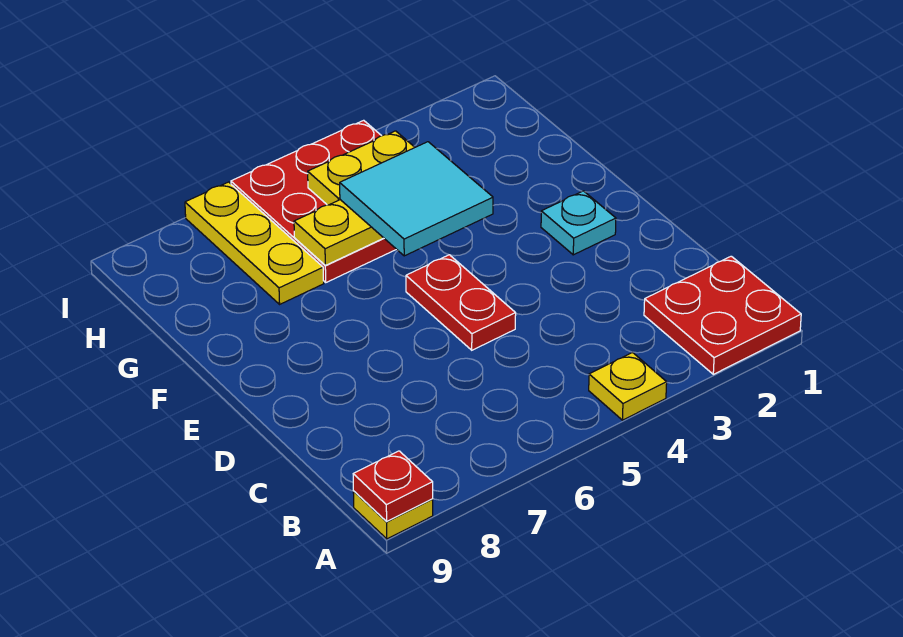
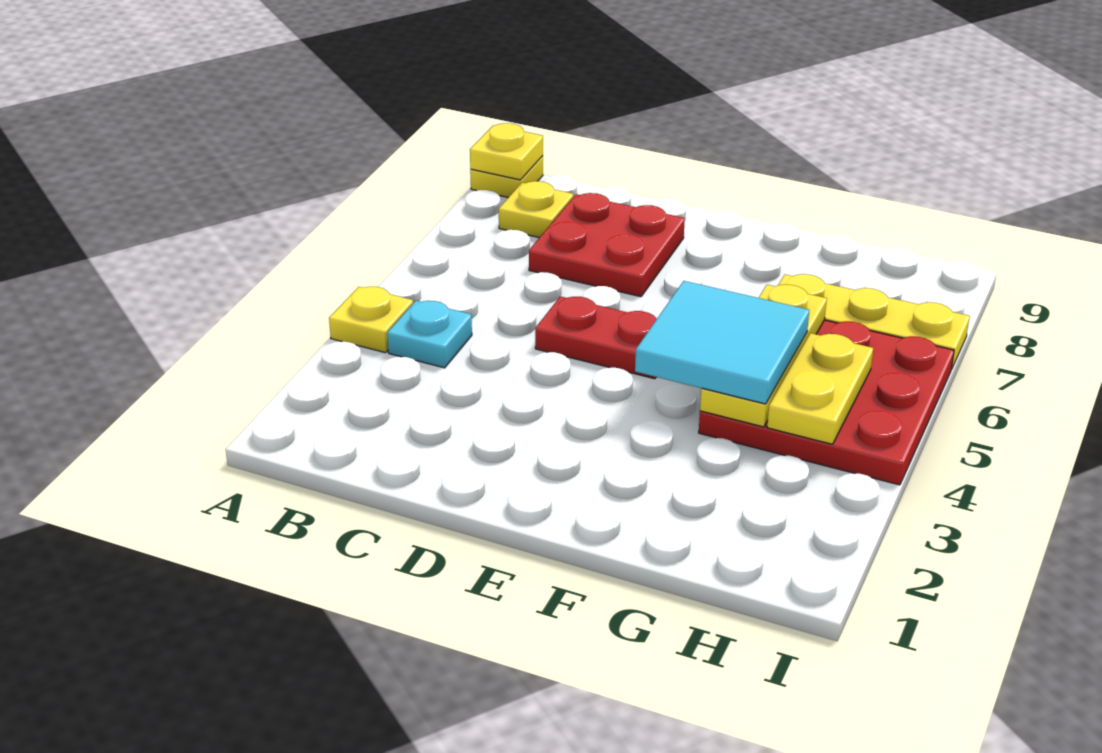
red 2x2 plate [644,256,801,374] -> red 2x2 plate moved to [529,193,685,297]
red 1x1 plate [353,451,433,521] -> yellow 1x1 plate [470,123,543,180]
none -> yellow 1x1 plate [499,181,573,238]
cyan 1x1 plate [541,191,616,255] -> cyan 1x1 plate moved to [387,301,472,368]

